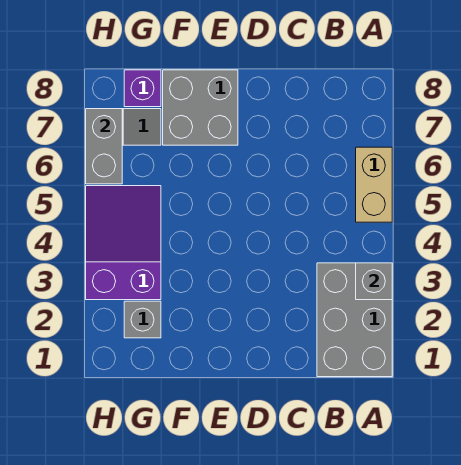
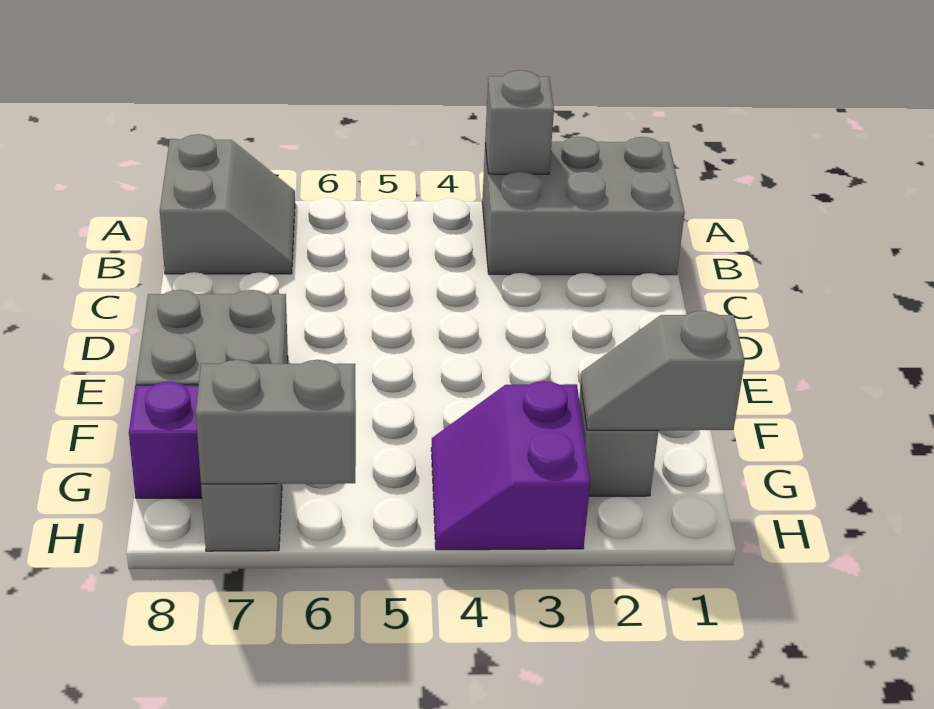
tan 1x2 brick [356,147,392,222] -> none
none -> grey 2x2 slope [160,134,295,274]
none -> grey 1x2 slope [581,311,745,430]
purple 2x3 slope [86,186,161,300] -> purple 2x2 slope [431,381,590,550]

